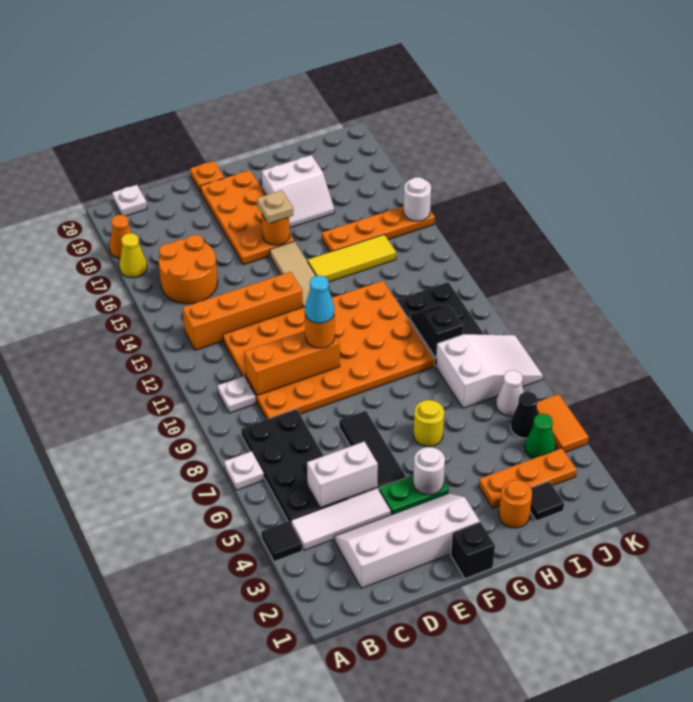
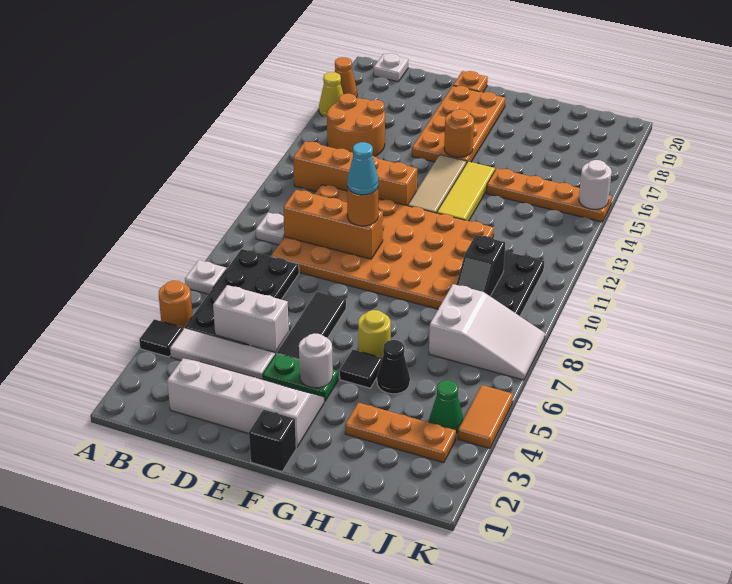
tan 1x1 plate [257,190,293,224] -> none
yellow 1x3 tile [308,235,396,282] -> yellow 1x3 tile turned to [437,162,495,221]
white 2x2 slope [262,155,334,228] -> none
orange 1x1 round brick [499,480,532,528] -> orange 1x1 round brick moved to [159,280,192,329]
black 1x1 tile [530,481,564,521] -> black 1x1 tile moved to [340,350,382,388]
black 1x2 slope [410,306,463,358] -> black 1x2 slope turned to [456,235,505,296]
black 1x1 cone [510,392,538,438] -> black 1x1 cone moved to [377,340,410,394]
white 1x1 cone [496,370,524,416] -> none

